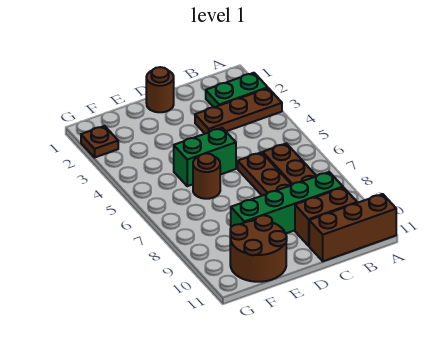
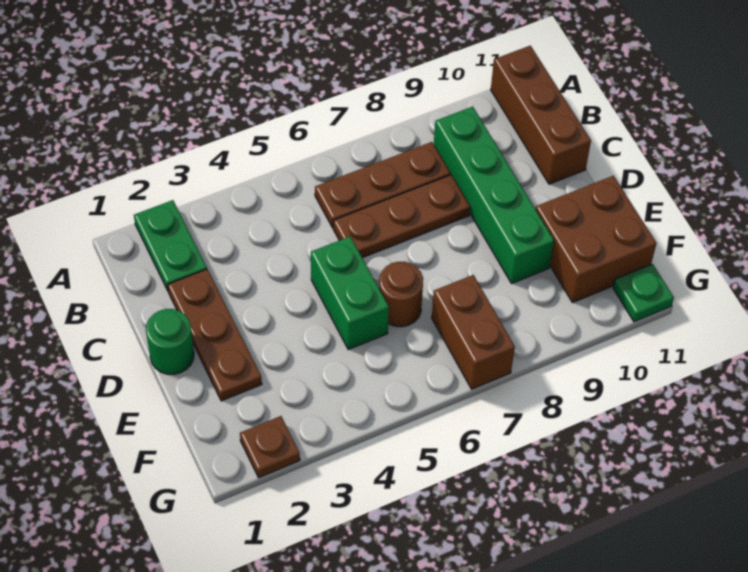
brown 1x3 plate [195,88,282,134] -> brown 1x3 plate moved to [168,269,262,401]
brown 1x2 brick [295,187,357,246] -> brown 1x2 brick moved to [432,275,515,389]
brown 1x1 round brick [146,67,174,112] -> green 1x1 round brick [146,309,194,374]
brown 2x2 round brick [230,215,287,282] -> brown 2x2 brick [536,176,656,303]
none -> green 1x1 plate [613,264,674,322]

